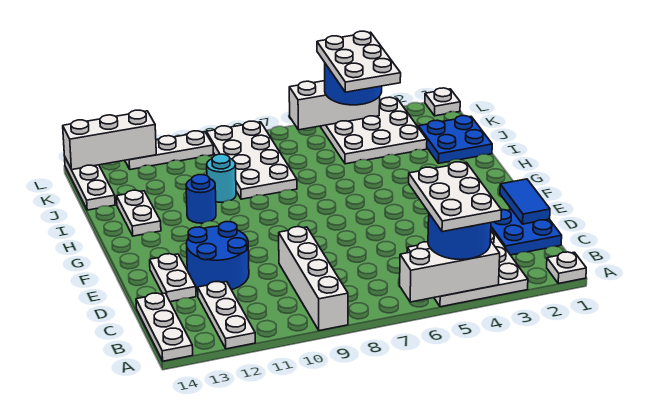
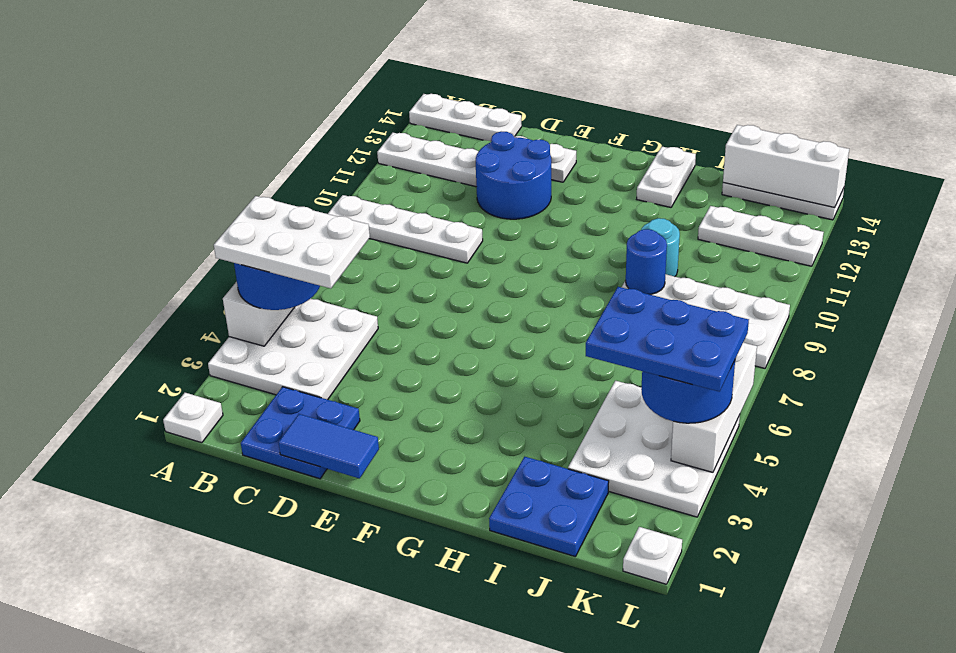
white 1x4 brick [279,226,348,331] -> white 1x4 plate [328,195,483,263]
blue 1x1 round brick [186,175,216,223] -> blue 1x1 round brick moved to [626,229,667,295]
white 1x2 plate [117,190,161,236] -> white 1x2 plate turned to [637,147,696,207]
white 2x3 plate [317,31,401,92] -> blue 2x3 plate [586,287,749,392]
white 1x3 plate [125,131,213,170] -> white 1x3 plate turned to [698,206,824,266]
white 1x3 brick [63,110,156,170] -> white 1x3 brick turned to [723,125,849,208]

